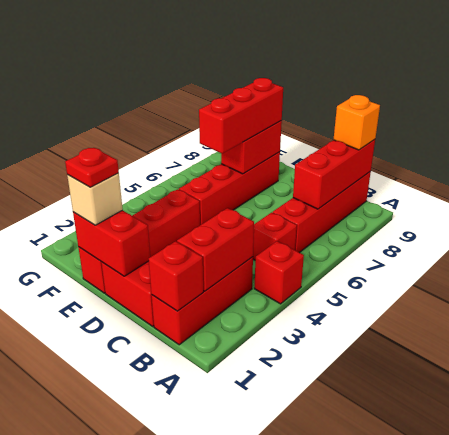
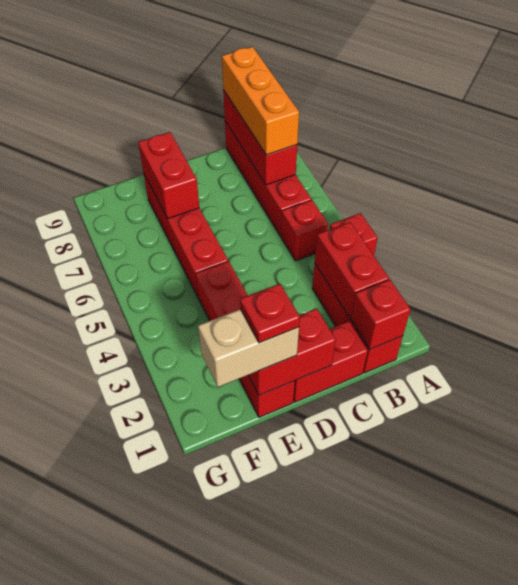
orange 1x1 brick [333,95,380,150] -> orange 1x3 brick [222,47,299,155]
tan 1x1 brick [67,173,123,225] -> tan 1x2 brick [198,309,299,387]
red 1x3 brick [199,78,283,154] -> none

